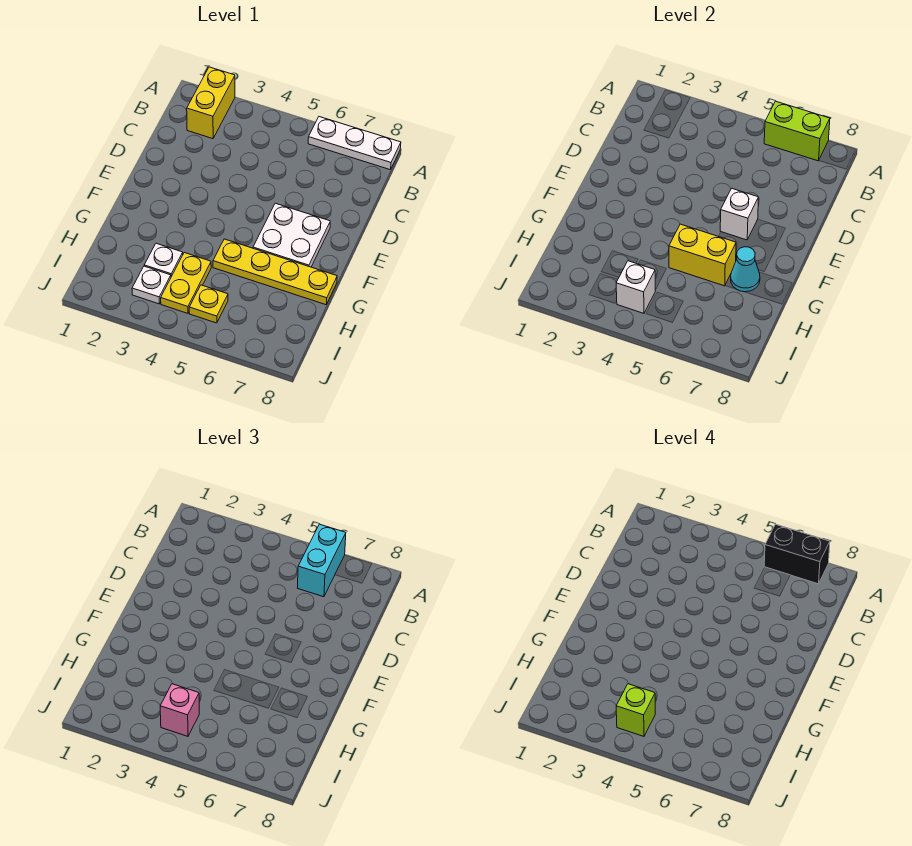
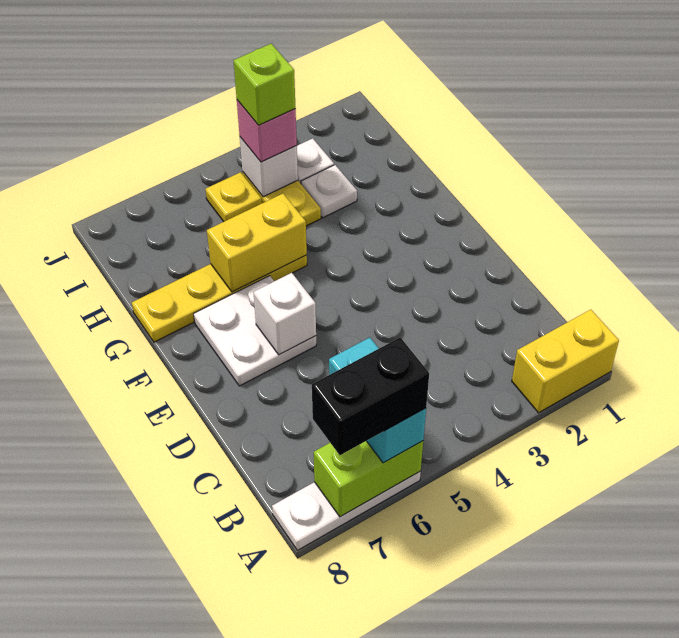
yellow 1x2 brick [187,67,235,139] -> yellow 1x2 brick turned to [512,310,619,413]
cyan 1x1 cone [731,247,760,292] -> none

